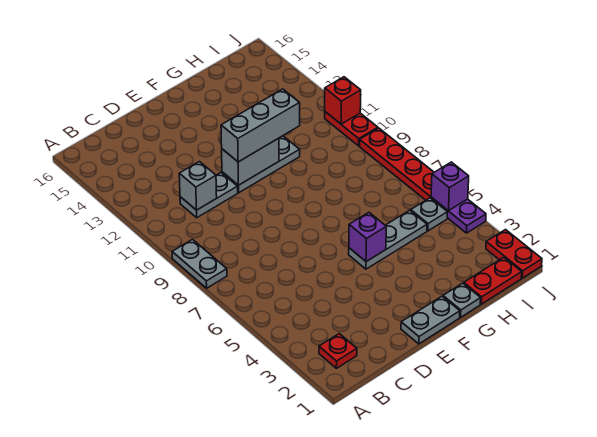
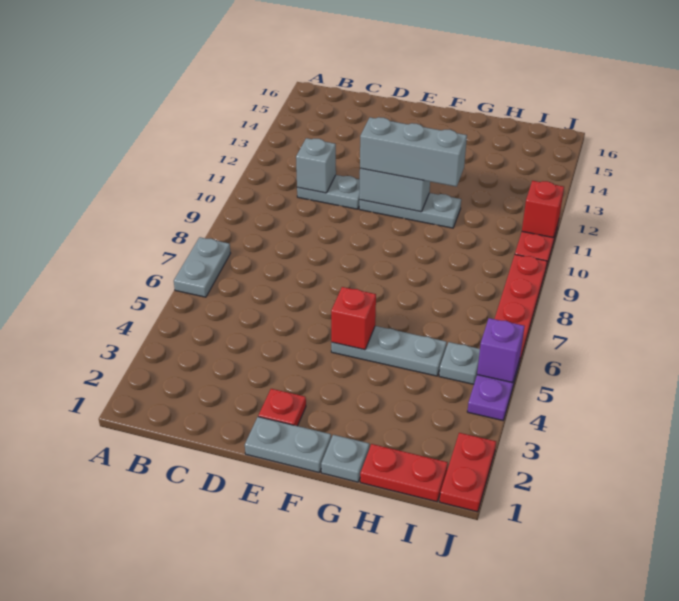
grey 1x2 plate [172,239,227,288] -> grey 1x2 plate moved to [174,237,231,297]
red 1x1 plate [319,334,357,368] -> red 1x1 plate moved to [258,389,306,426]
purple 1x1 brick [349,212,386,262] -> red 1x1 brick [331,287,376,350]

